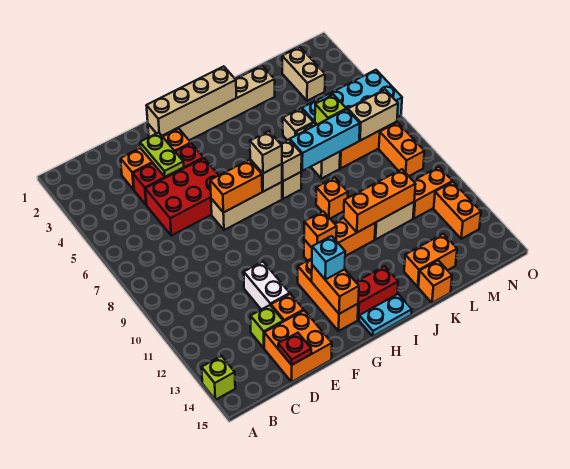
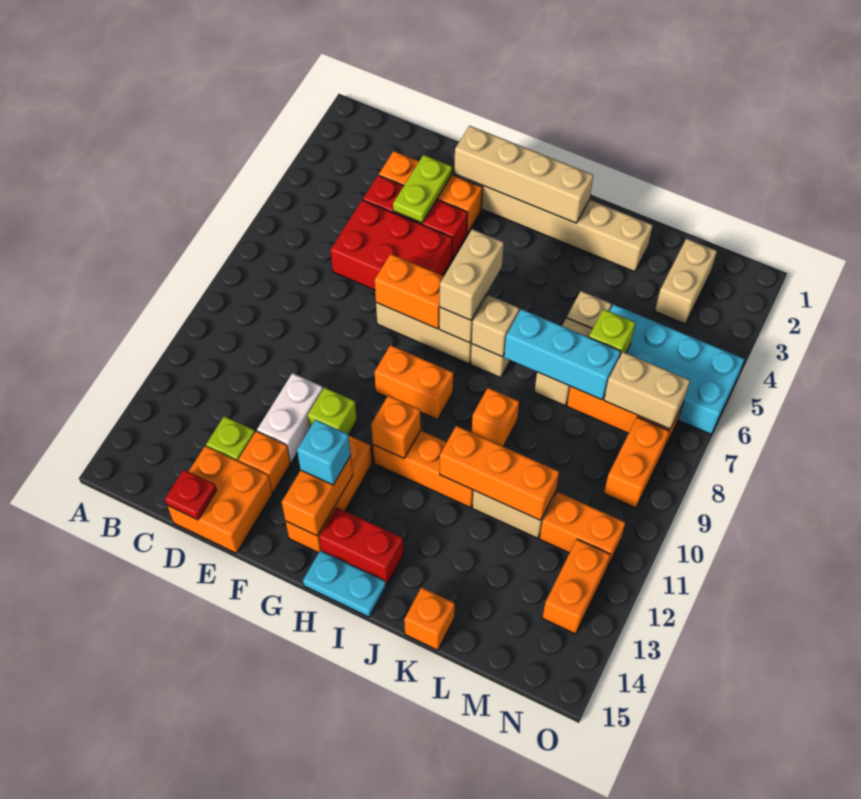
lime 1x1 brick [202,356,235,400] -> lime 1x1 brick moved to [308,387,357,435]
tan 1x1 brick [250,131,282,173] -> tan 1x2 brick [440,229,504,320]
orange 1x2 brick [404,234,457,287] -> orange 1x2 brick moved to [374,345,453,420]

